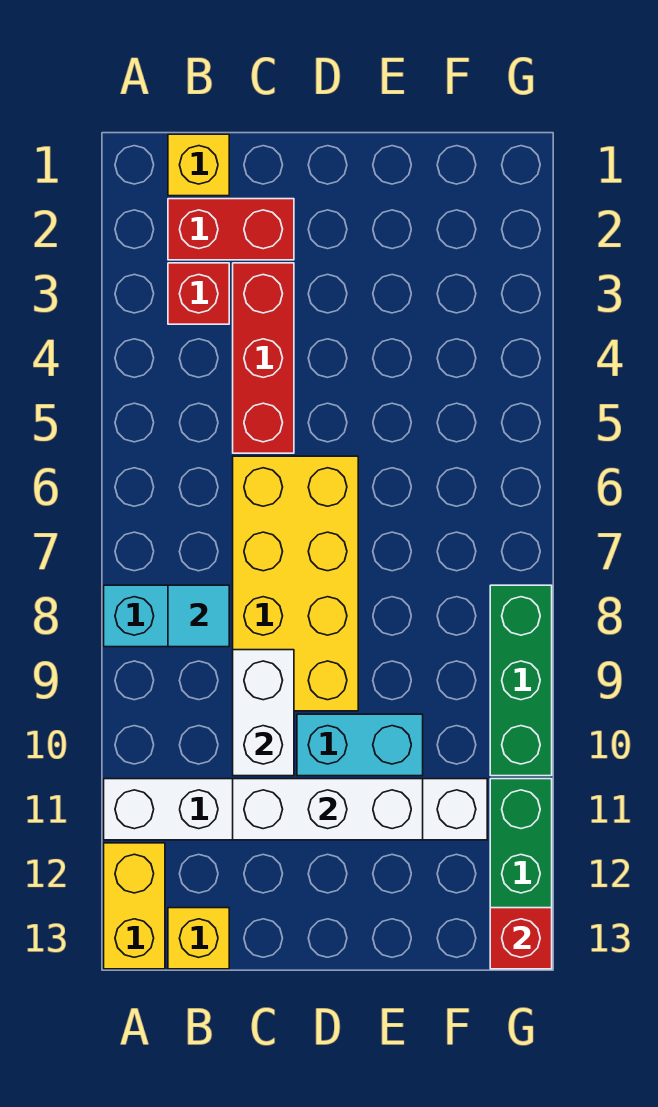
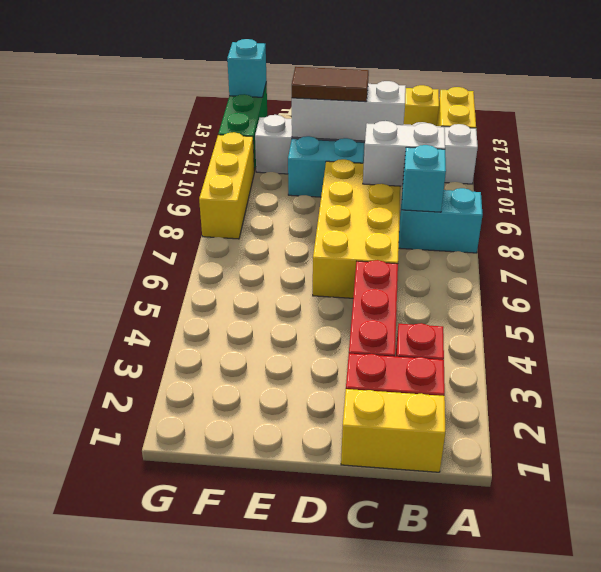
yellow 1x1 brick [168,134,229,196] -> yellow 1x2 brick [341,389,445,472]
cyan 1x1 tile [168,585,229,647] -> cyan 1x1 brick [402,145,446,212]
white 1x2 brick [233,650,294,776] -> white 1x2 brick turned to [363,121,445,186]
none -> brown 1x2 tile [292,67,369,102]
green 1x3 brick [490,585,552,776] -> yellow 1x3 brick [199,132,254,239]
red 1x1 brick [490,908,552,969] -> cyan 1x1 brick [227,39,267,97]

